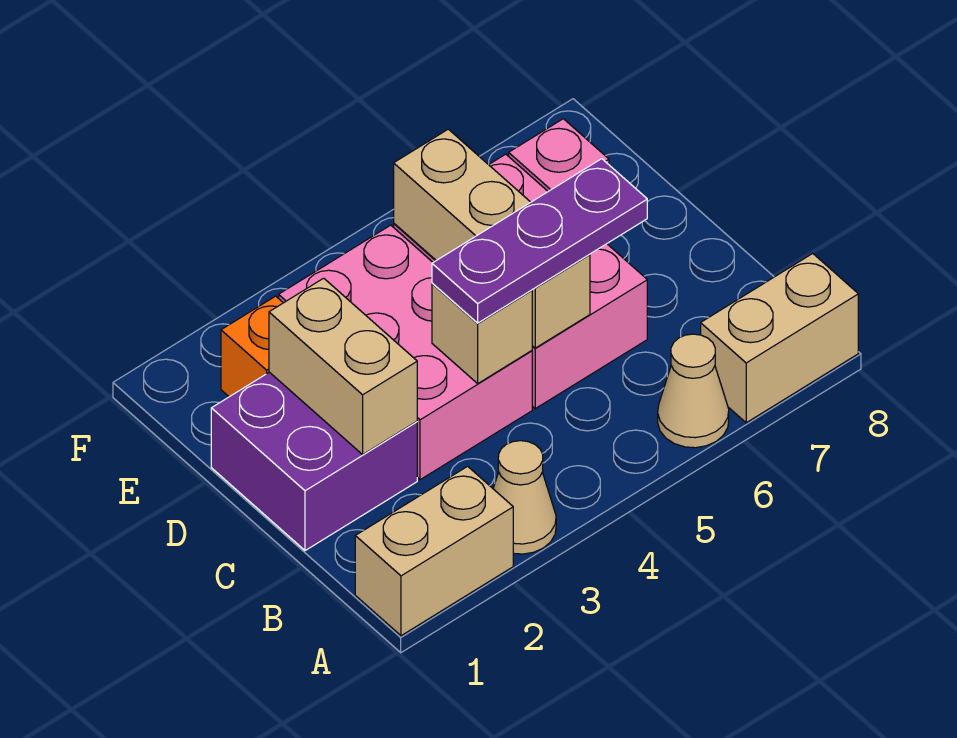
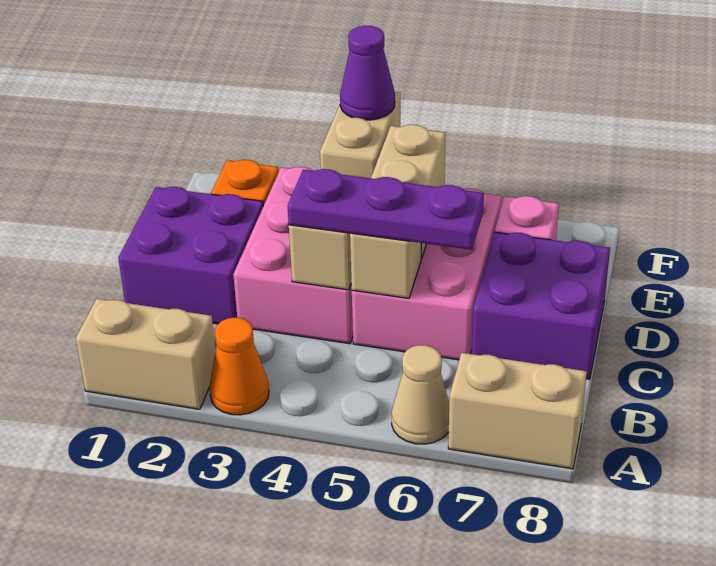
tan 1x1 cone [493,441,556,554] -> orange 1x1 cone [209,318,269,415]
tan 1x2 brick [269,278,417,454] -> tan 1x2 brick moved to [320,92,400,178]
none -> purple 2x2 brick [472,232,610,379]
none -> purple 1x1 cone [340,26,395,120]

